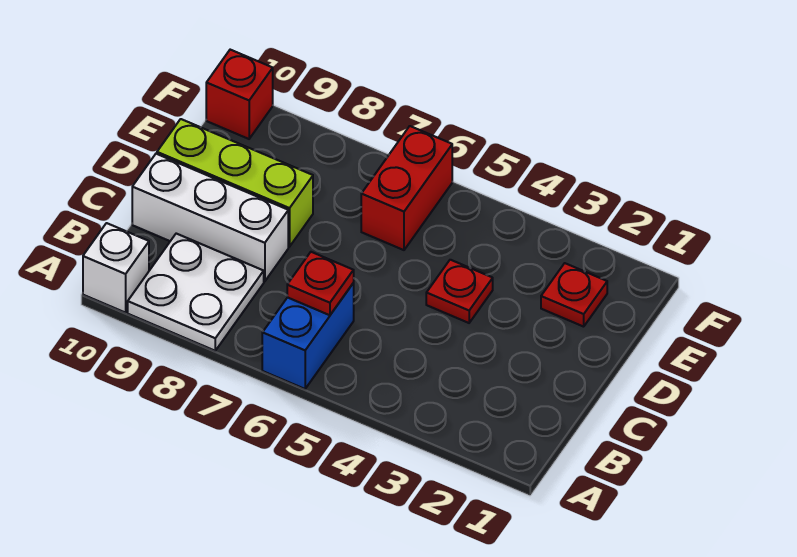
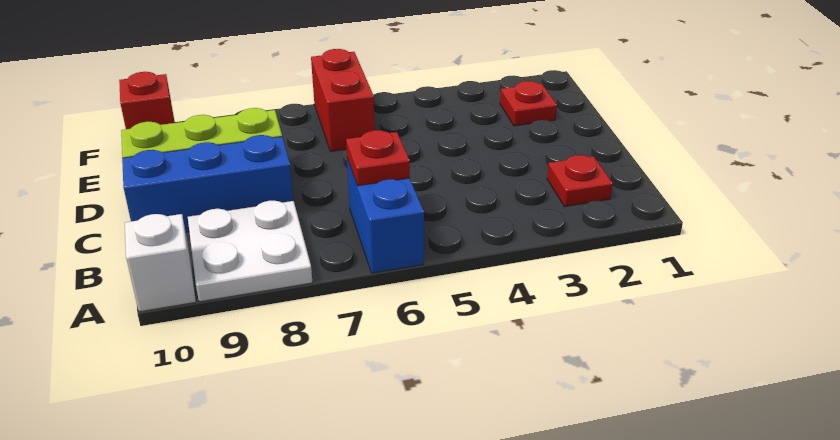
white 1x3 brick [132,154,288,281] -> blue 1x3 brick [122,135,293,232]
red 1x1 plate [426,260,493,323] -> red 1x1 plate moved to [547,155,613,207]

